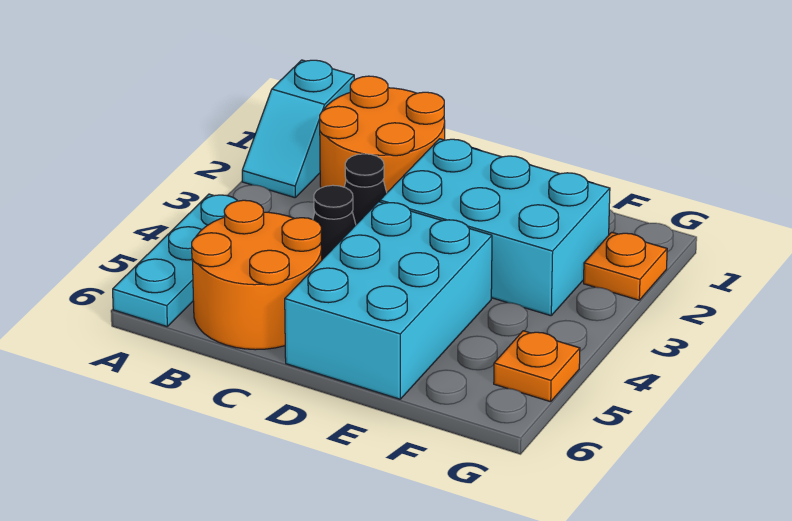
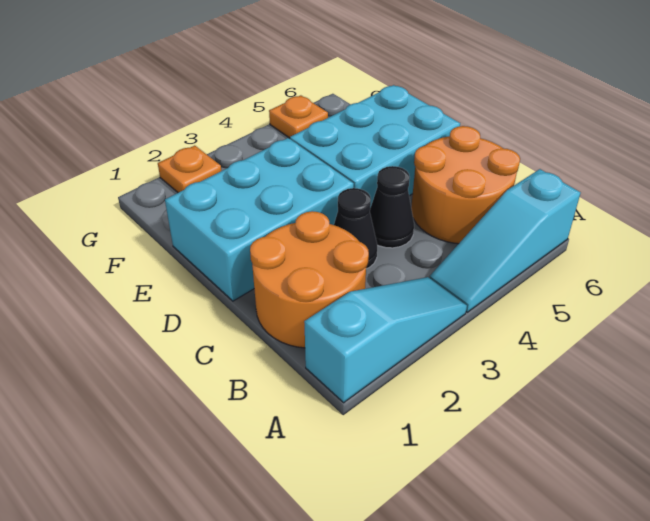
cyan 1x2 slope [242,60,354,198] -> cyan 1x3 slope [304,277,467,403]
cyan 1x3 plate [113,194,237,327] -> cyan 1x3 slope [430,169,581,312]
cyan 2x3 brick [380,139,610,316] -> cyan 2x3 brick turned to [165,138,354,301]

